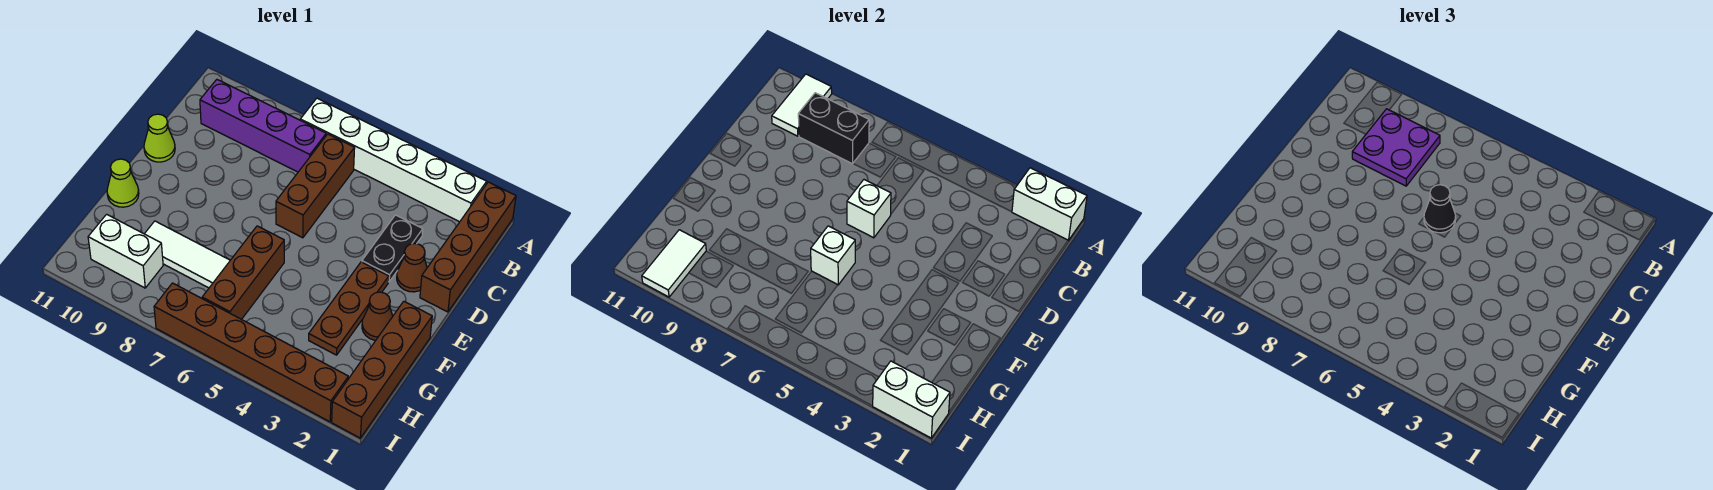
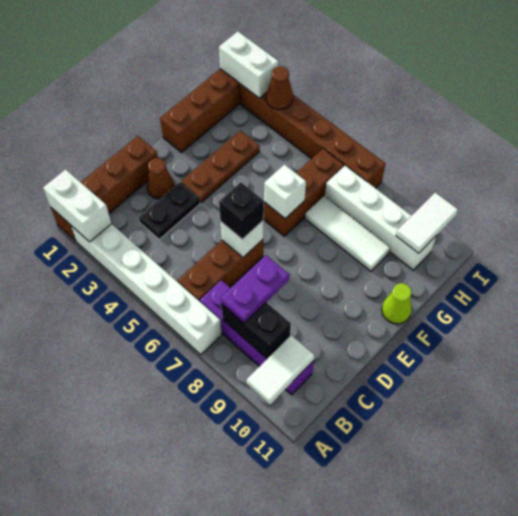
purple 2x2 plate [1352,109,1440,186] -> purple 1x2 plate [221,255,289,323]
black 1x1 cone [1424,185,1456,233] -> black 1x1 brick [219,182,264,239]
lime 1x1 cone [144,114,175,162] -> none
brown 1x1 cone [362,292,393,340] -> brown 1x1 cone moved to [266,66,293,110]
white 1x2 brick [88,214,163,288] -> white 1x4 brick [325,165,437,270]

